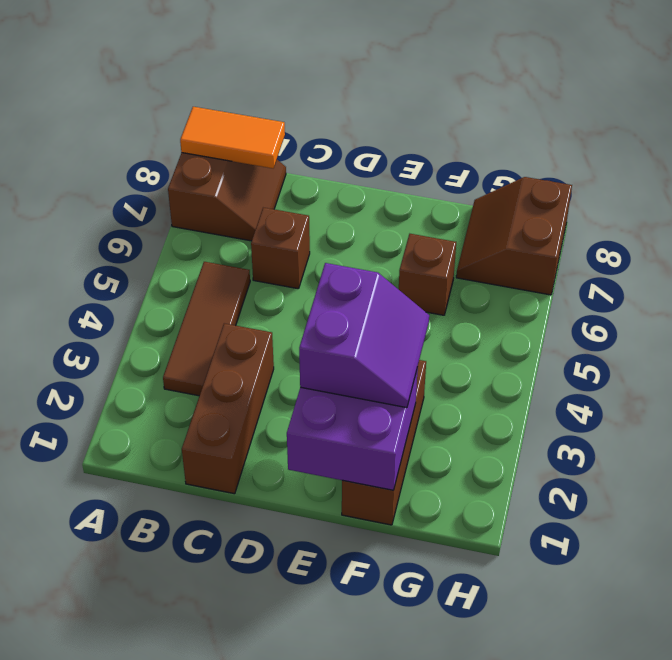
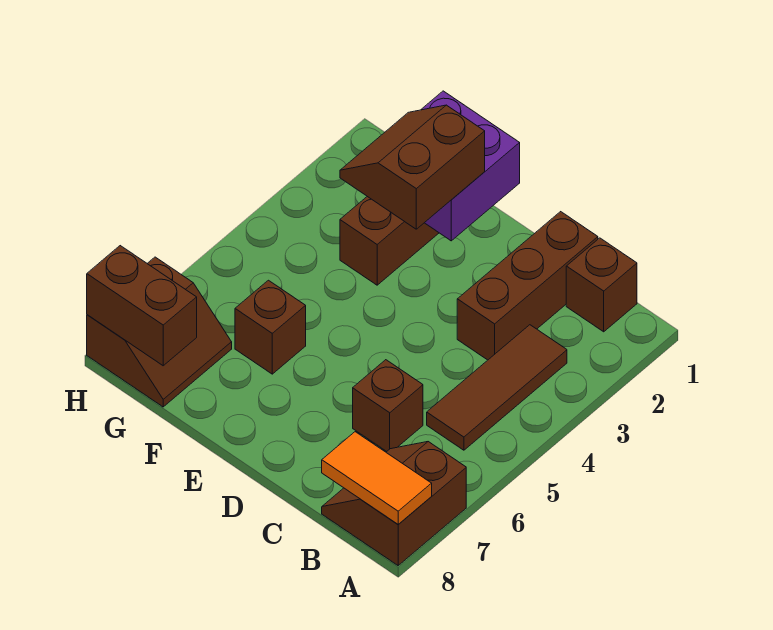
none -> brown 1x1 brick [566,238,637,332]
purple 2x2 slope [299,263,429,408] -> brown 2x2 slope [340,105,485,229]
none -> brown 1x2 brick [87,246,197,366]

